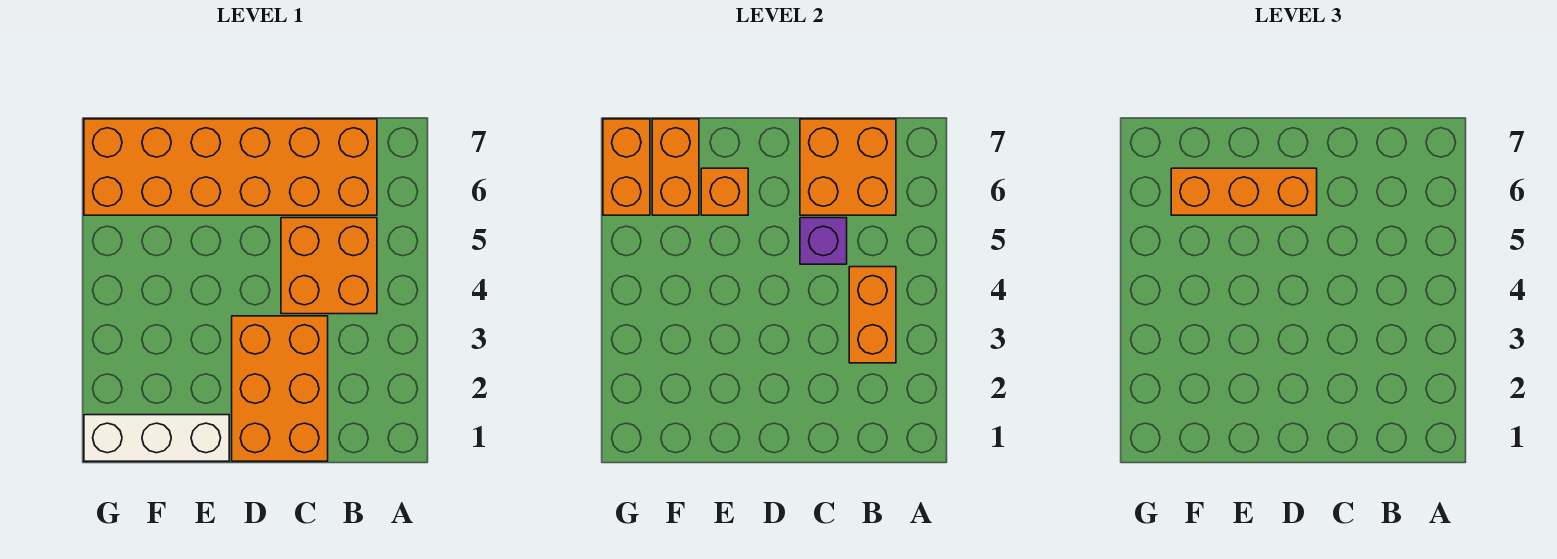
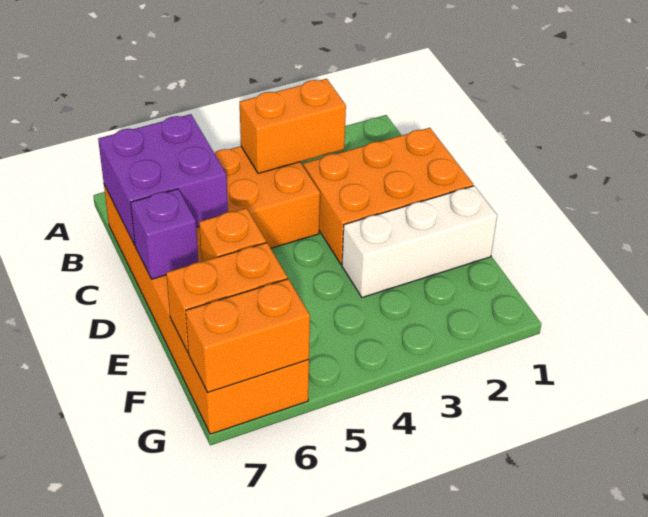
orange 2x2 brick [800,119,896,215] -> purple 2x2 brick [98,114,228,245]
purple 1x1 brick [800,218,847,264] -> purple 1x1 brick moved to [131,189,198,279]
orange 1x3 brick [1171,168,1317,215] -> none
white 1x3 brick [84,415,229,461] -> white 1x3 brick turned to [342,186,497,297]

